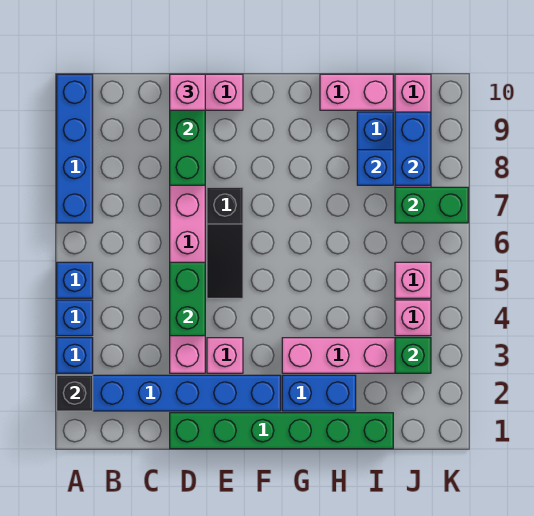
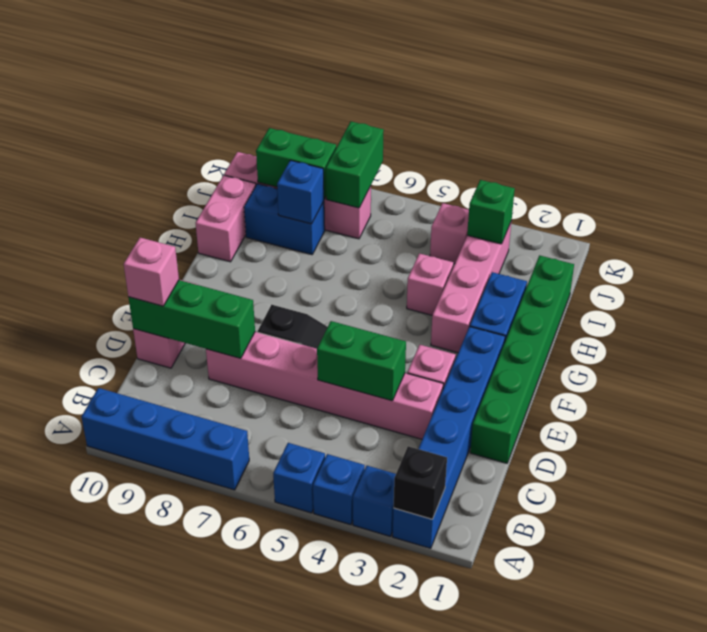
pink 1x1 brick [395,262,431,298] -> pink 1x1 brick moved to [407,253,454,315]
blue 1x2 brick [395,112,431,185] -> green 1x2 brick [256,128,336,199]

